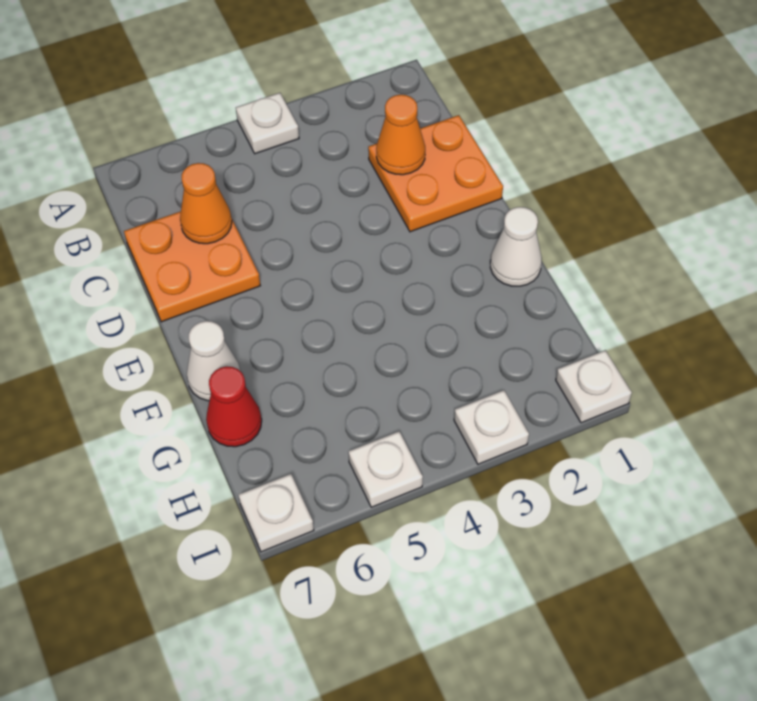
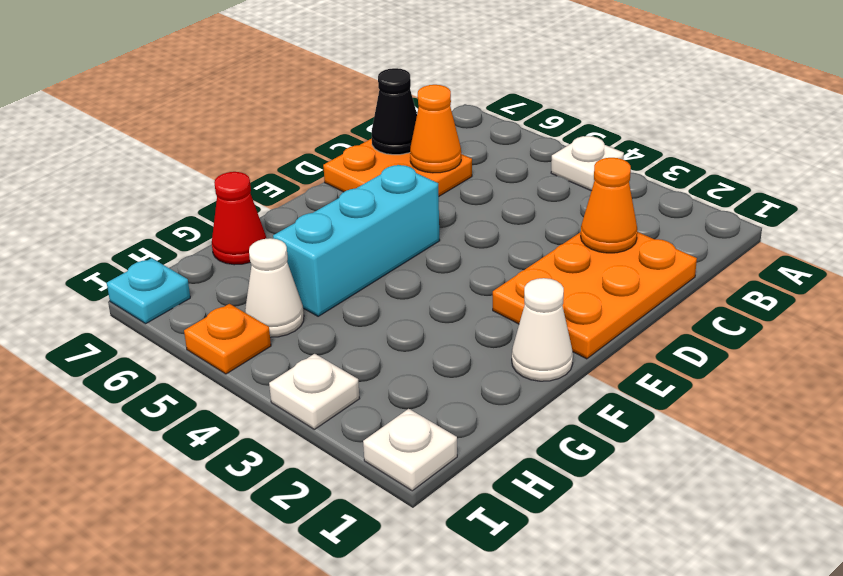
orange 2x2 plate [368,115,503,232] -> orange 2x3 plate [493,232,697,359]
none -> black 1x1 cone [372,68,417,155]
none -> cyan 1x3 brick [273,165,440,316]
white 1x1 cone [187,321,240,401] -> white 1x1 cone moved to [245,238,304,337]
white 1x1 plate [348,431,423,507] -> orange 1x1 plate [184,304,271,374]
white 1x1 plate [239,474,314,552] -> cyan 1x1 plate [107,258,190,324]

